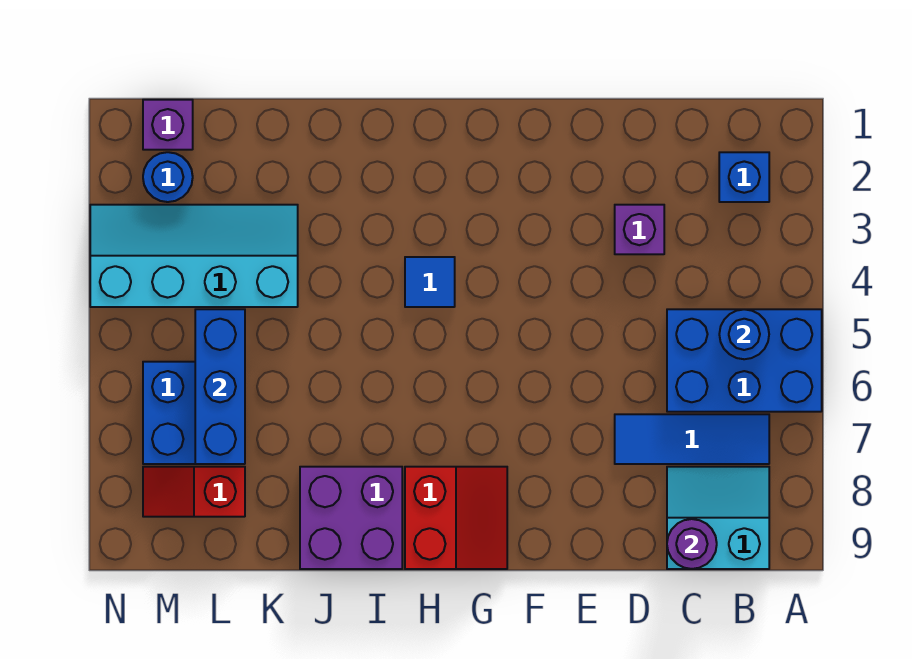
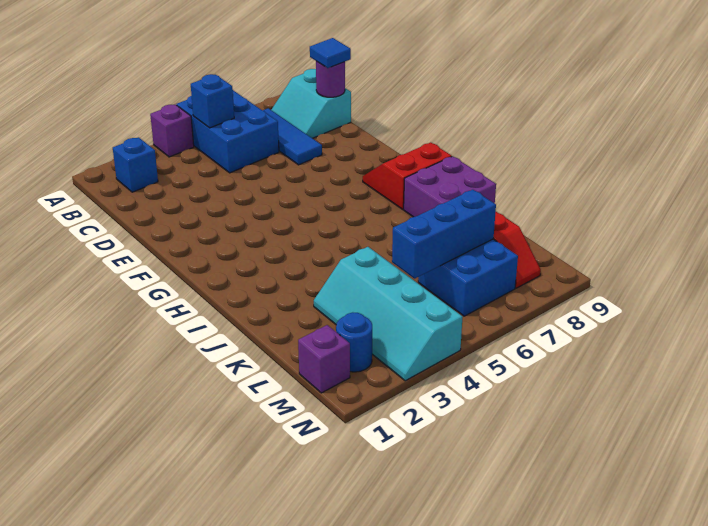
blue 1x1 round brick [719,309,769,359] -> blue 1x1 brick [191,74,234,128]
purple 1x1 brick [615,205,664,254] -> purple 1x1 brick moved to [150,105,194,157]
blue 1x1 tile [405,257,455,307] -> blue 1x1 tile moved to [310,38,351,68]

